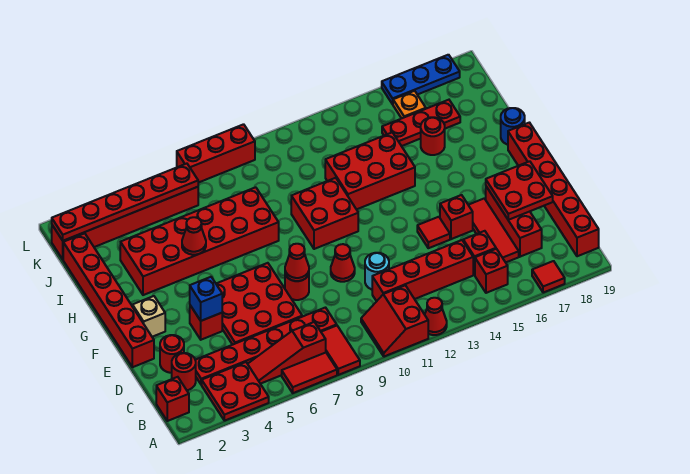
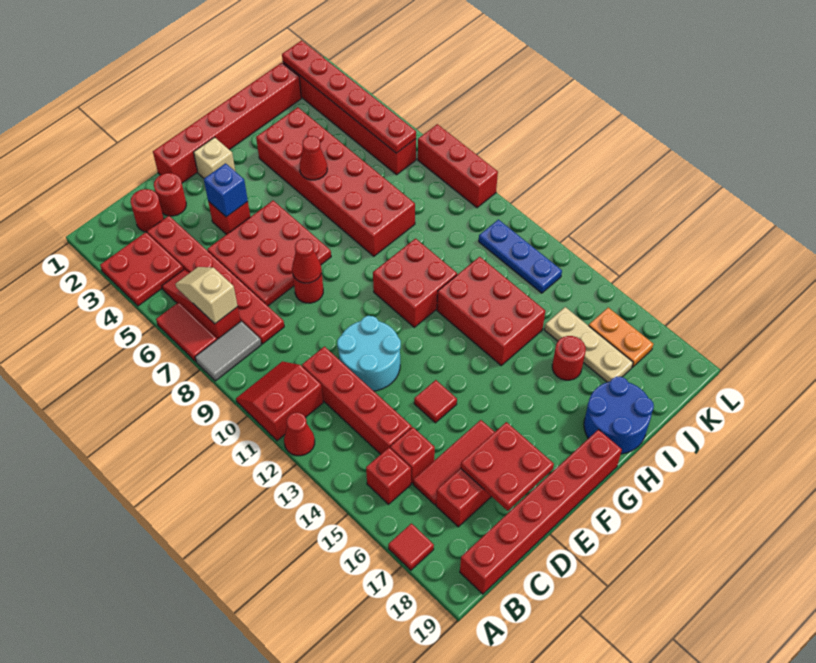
red 1x2 tile [321,326,360,375] -> grey 1x2 tile [195,321,261,381]
red 1x1 brick [156,377,189,421] -> none
none -> tan 1x2 slope [175,267,238,324]
cyan 1x1 round brick [365,253,389,290] -> cyan 2x2 round brick [337,316,401,391]
red 1x1 cone [331,244,355,282] -> none
red 1x1 brick [440,195,473,239] -> none
blue 1x1 round brick [501,108,525,145] -> blue 2x2 round brick [584,377,654,454]
red 1x3 plate [382,100,460,146] -> tan 1x3 plate [545,307,633,382]
orange 1x1 plate [393,91,426,118] -> orange 1x2 plate [589,308,653,367]
blue 1x3 plate [382,55,460,104] -> blue 1x3 plate moved to [479,220,562,293]

